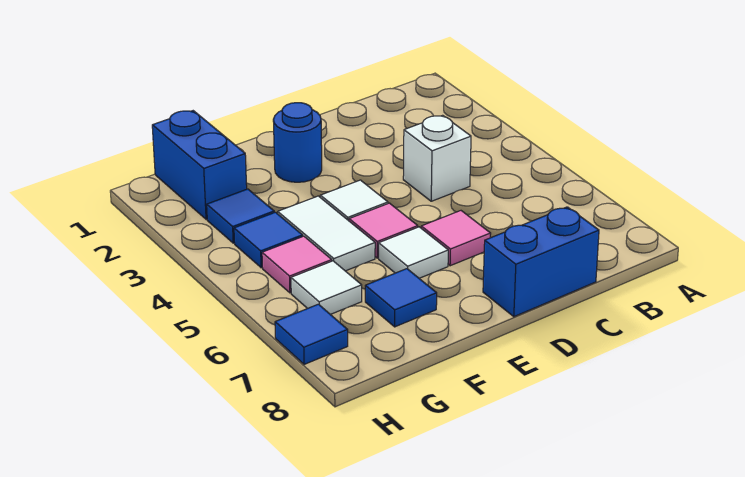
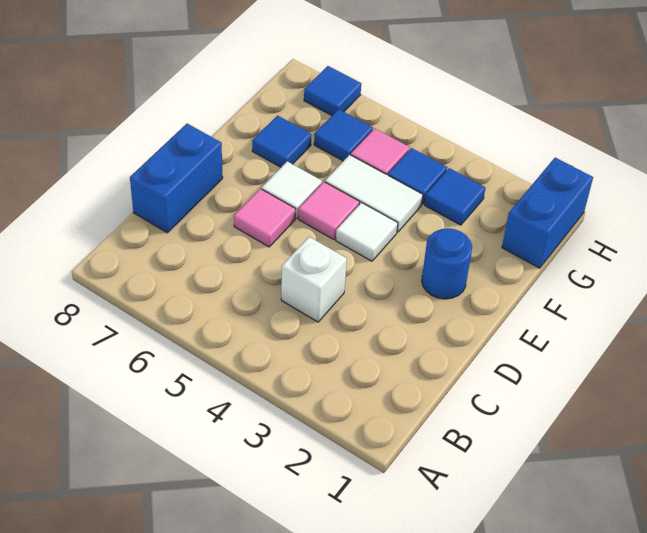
blue 1x2 brick [152,111,247,219] -> blue 1x2 brick turned to [502,158,593,268]
white 1x1 tile [291,261,362,314] -> blue 1x1 tile [314,109,373,161]

